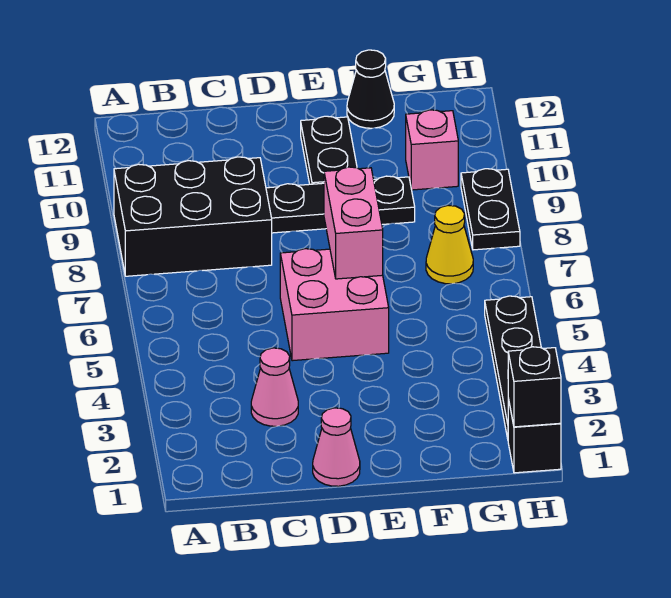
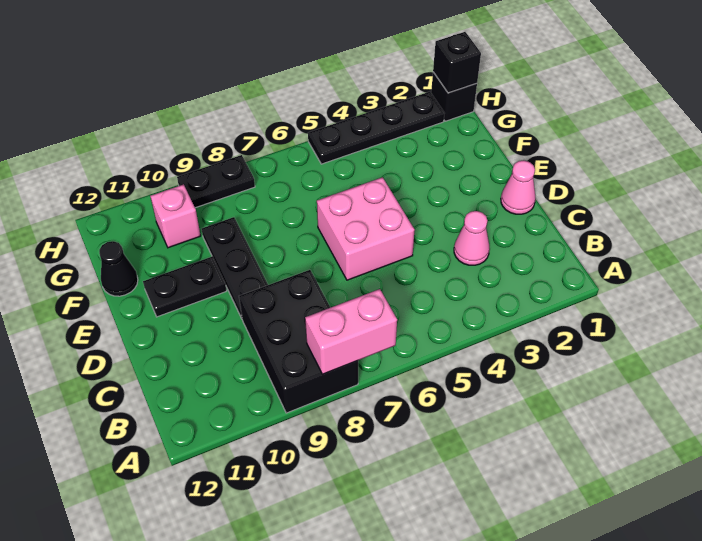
pink 1x2 brick [324,167,383,279] -> pink 1x2 brick moved to [305,289,397,374]
yellow 1x1 cone [426,205,473,284] -> none

